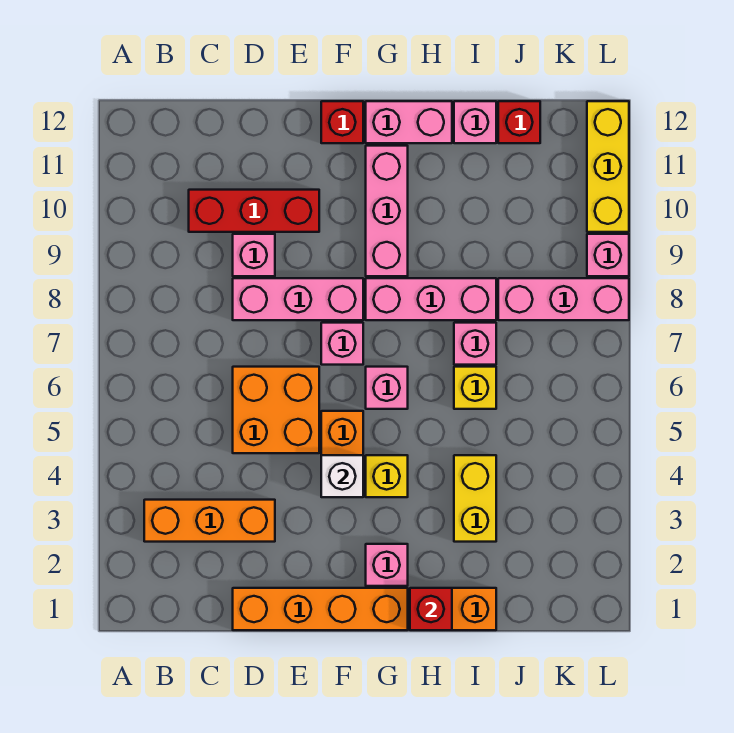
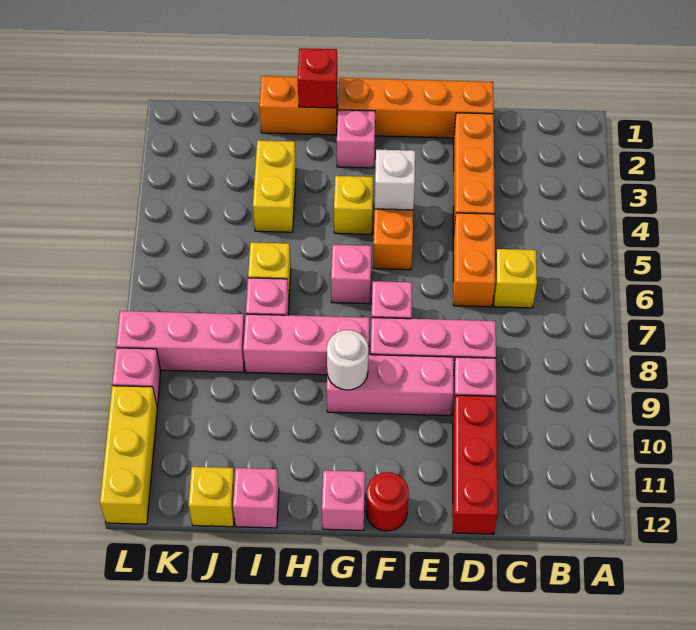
orange 1x3 brick [144,500,275,542] -> orange 1x3 brick turned to [453,113,495,235]
none -> yellow 1x1 brick [494,249,537,308]
red 1x3 brick [189,190,319,232] -> red 1x3 brick turned to [452,395,498,534]
orange 2x2 brick [233,367,319,453] -> orange 1x2 brick [453,213,495,307]
red 1x1 brick [321,101,363,143] -> red 1x1 round brick [366,472,409,531]
pink 1x3 brick [366,146,408,276] -> pink 1x3 brick turned to [327,355,453,416]
none -> white 1x1 round brick [327,330,369,390]
pink 1x2 brick [366,101,452,143] -> pink 1x1 brick [322,470,365,530]
red 1x1 brick [498,101,540,143] -> yellow 1x1 brick [188,467,235,527]

